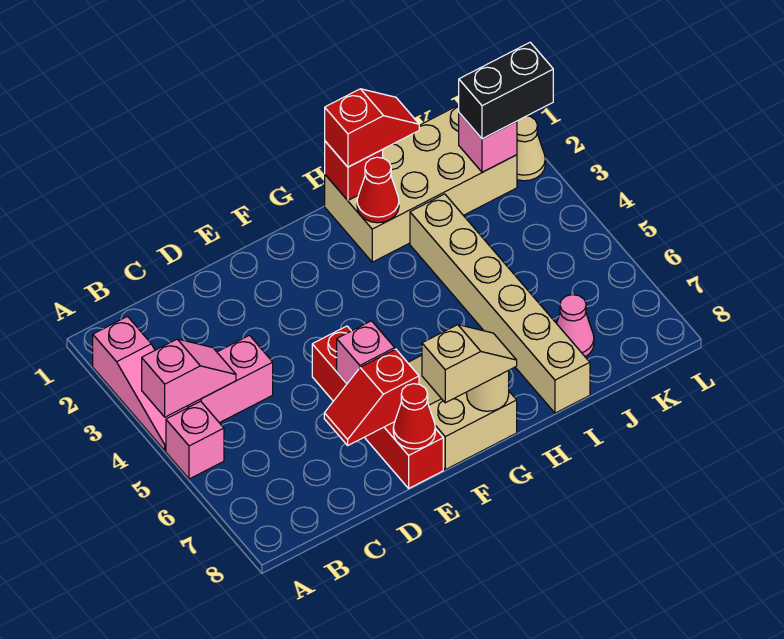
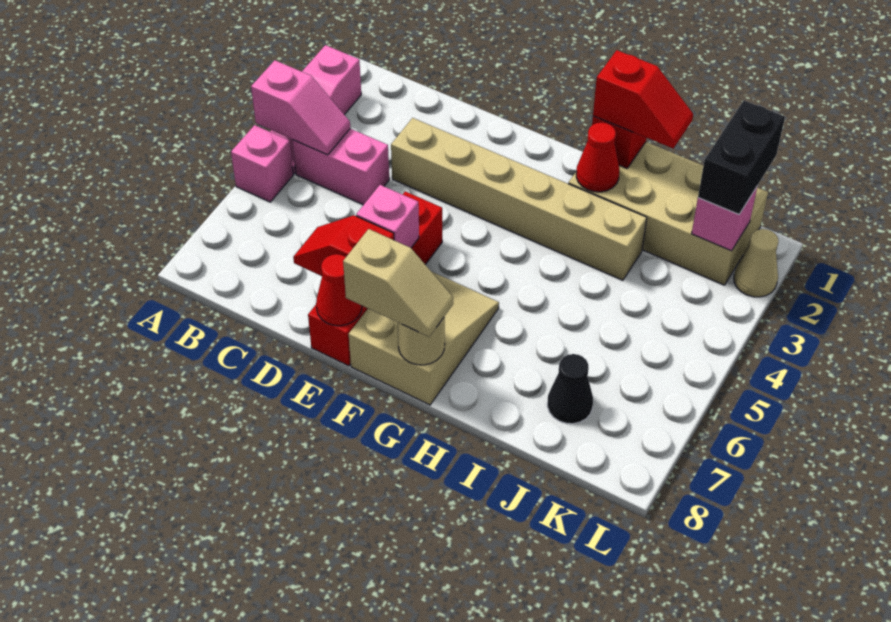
tan 1x6 brick [410,194,590,413] -> tan 1x6 brick turned to [391,118,647,280]
pink 1x1 cone [557,295,594,357] -> black 1x1 cone [547,354,593,424]
black 1x2 brick [459,42,553,139] -> black 1x2 brick turned to [698,100,785,214]

